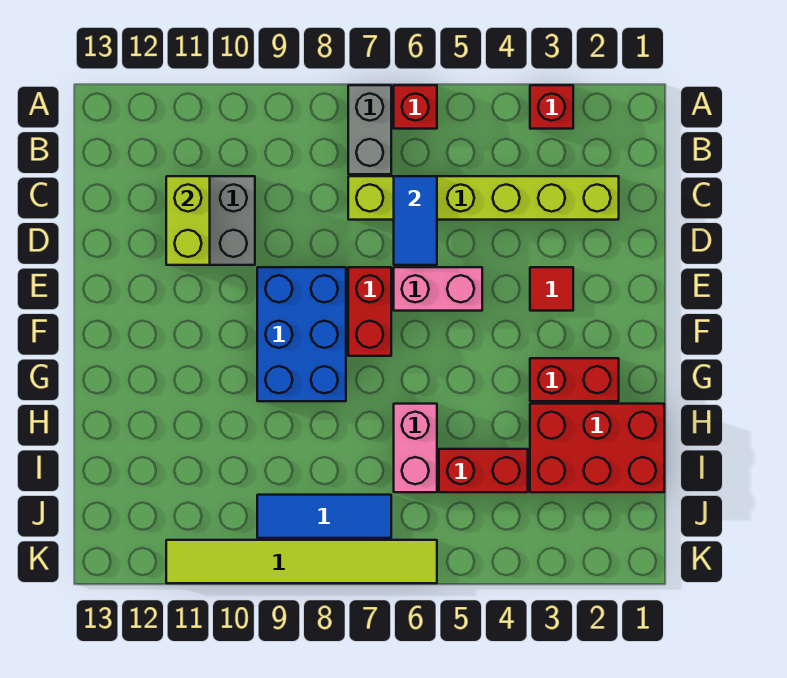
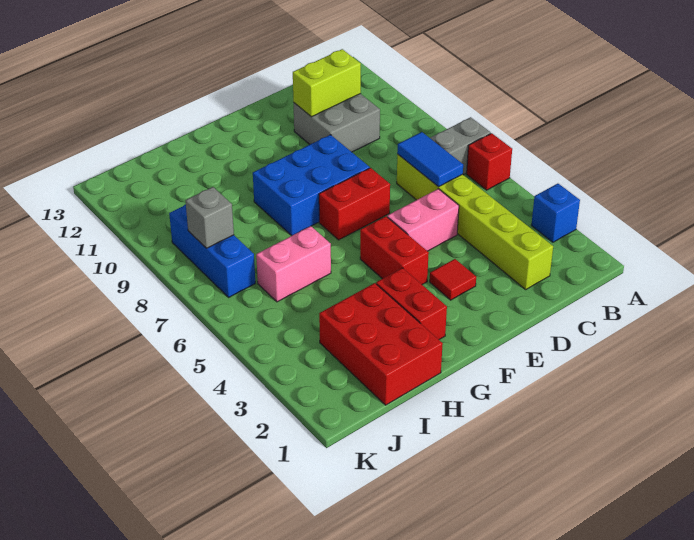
red 1x1 brick [530,85,573,129] -> blue 1x1 brick [531,184,580,242]
blue 1x2 tile [394,176,437,265] -> blue 1x2 tile turned to [397,132,463,187]
pink 1x2 brick [394,267,482,311] -> pink 1x2 brick turned to [387,189,459,251]
red 1x2 brick [439,449,528,492] -> red 1x2 brick moved to [360,216,429,284]
blue 1x3 tile [257,495,391,538] -> blue 1x3 brick [169,204,255,297]
none -> grey 1x1 brick [185,187,234,248]
lime 1x6 tile [166,540,437,583] -> none

